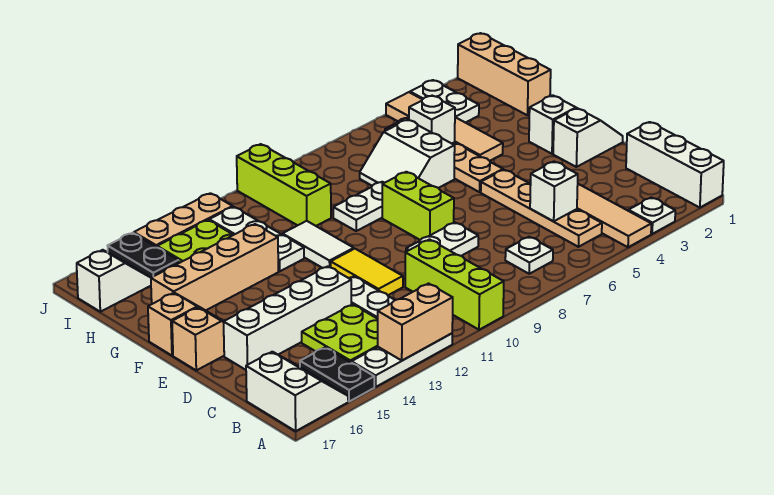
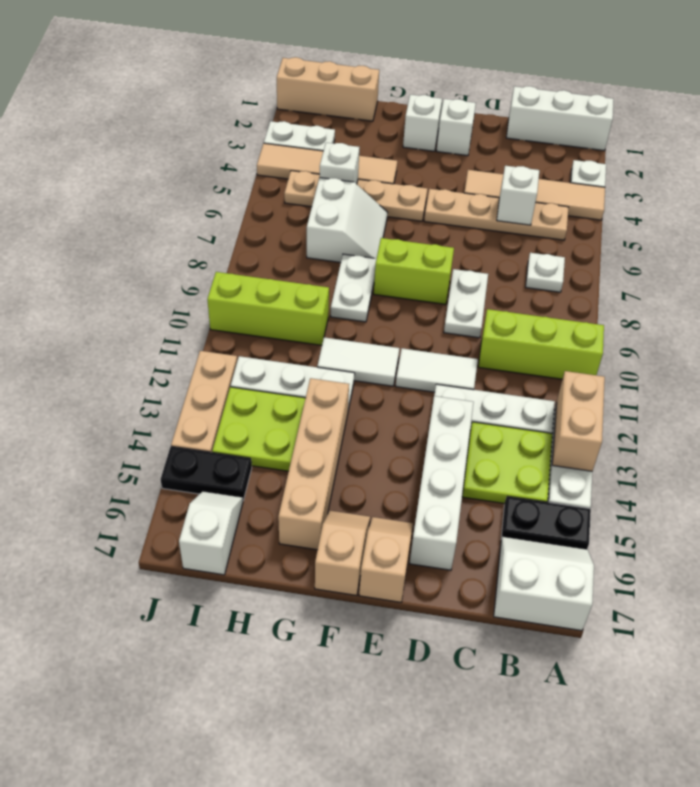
yellow 1x2 tile [331,249,403,295] -> white 1x2 tile [396,348,478,392]
white 2x2 slope [360,120,455,188] -> white 2x2 slope turned to [307,177,388,263]

